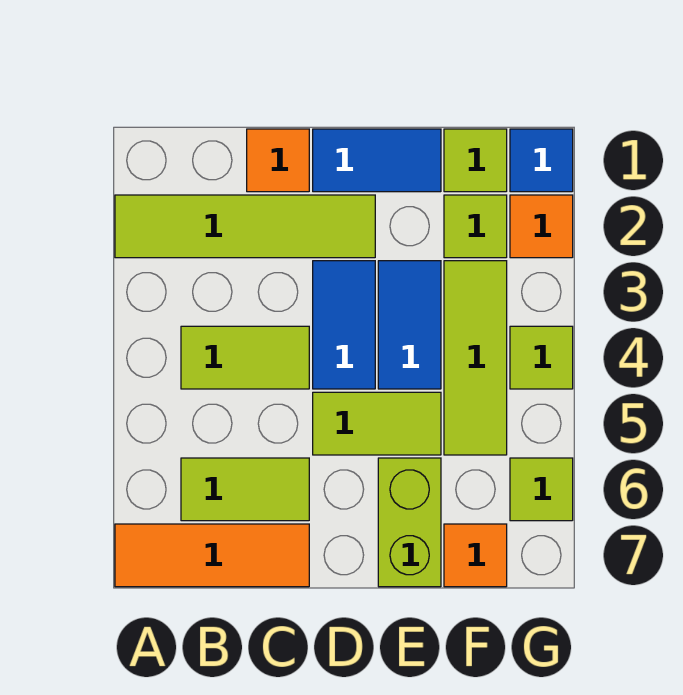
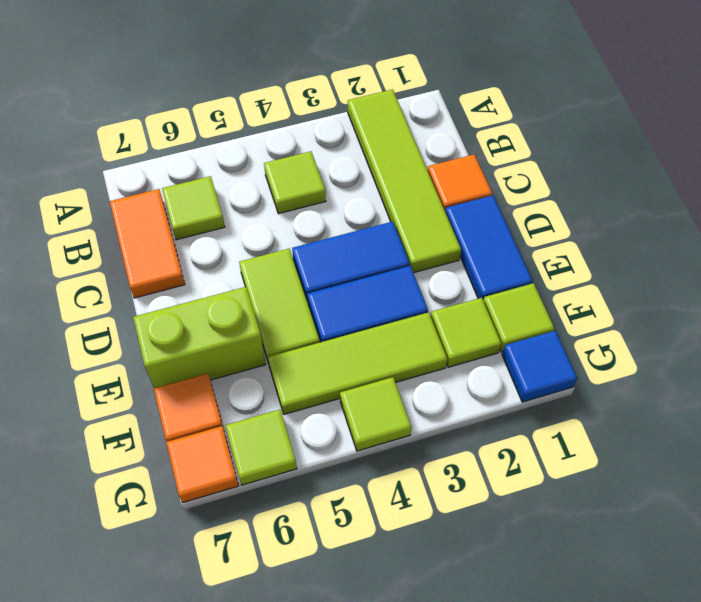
orange 1x3 tile [115,524,309,587] -> orange 1x2 tile [110,189,185,298]
lime 1x2 tile [181,326,309,389] -> lime 1x1 tile [264,151,326,214]
lime 1x2 tile [181,458,309,521] -> lime 1x1 tile [162,176,225,240]
orange 1x1 tile [510,195,573,258] -> orange 1x1 tile moved to [166,426,239,503]

